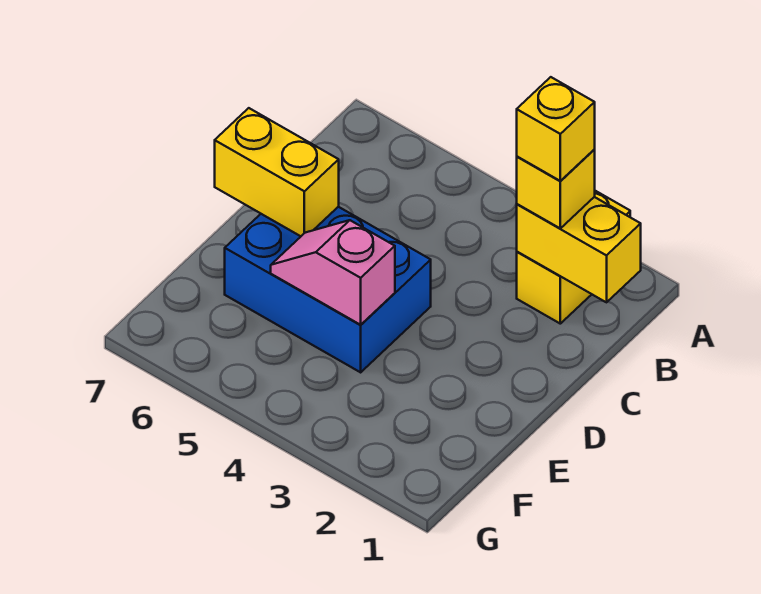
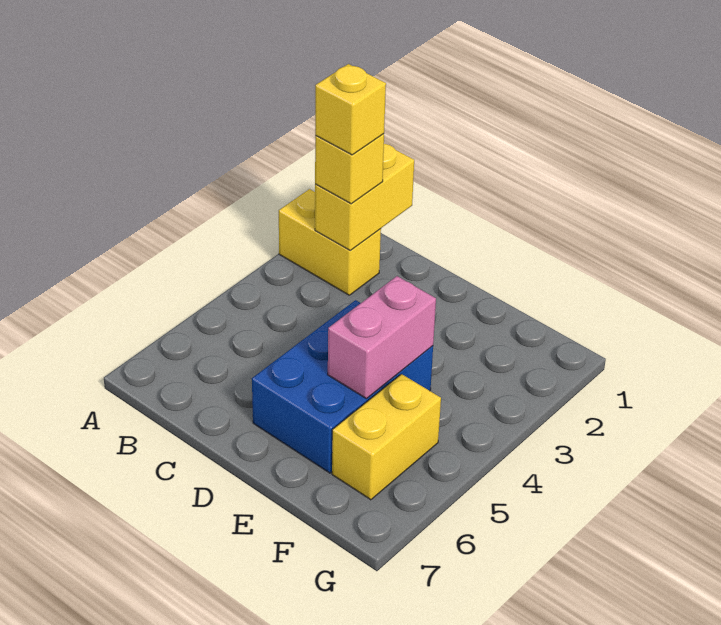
yellow 1x2 brick [215,108,339,236] -> yellow 1x2 brick moved to [332,374,441,500]
pink 1x2 slope [271,220,395,325] -> pink 1x2 brick [328,276,436,399]

